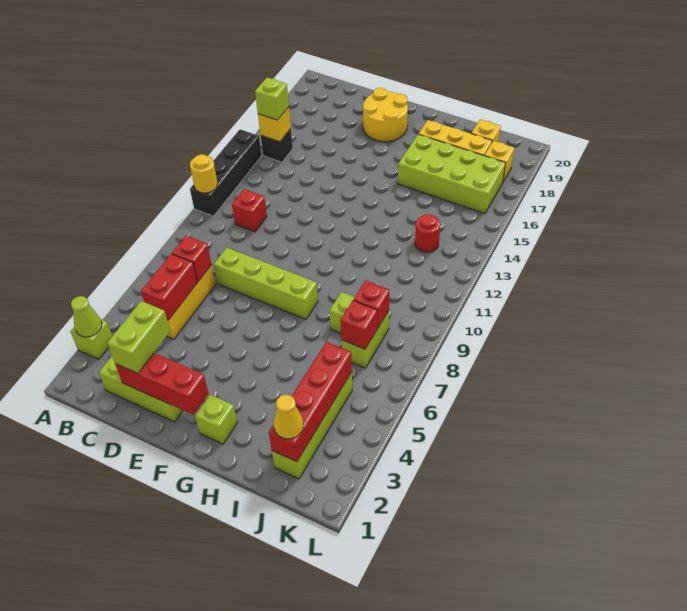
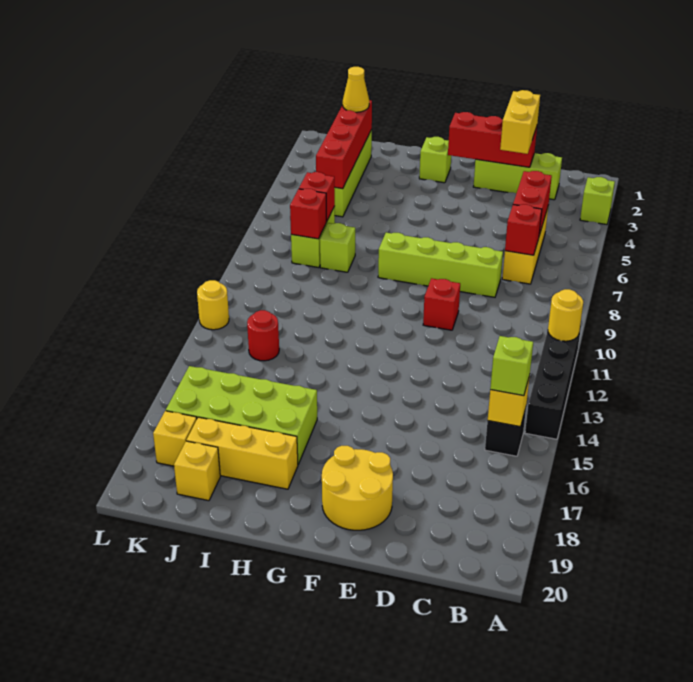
lime 1x1 cone [71,296,102,337] -> none
red 1x1 brick [232,189,267,232] -> red 1x1 brick moved to [423,278,460,330]
lime 1x2 brick [107,301,170,373] -> yellow 1x2 brick [500,90,540,154]
none -> yellow 1x1 round brick [197,280,229,330]

